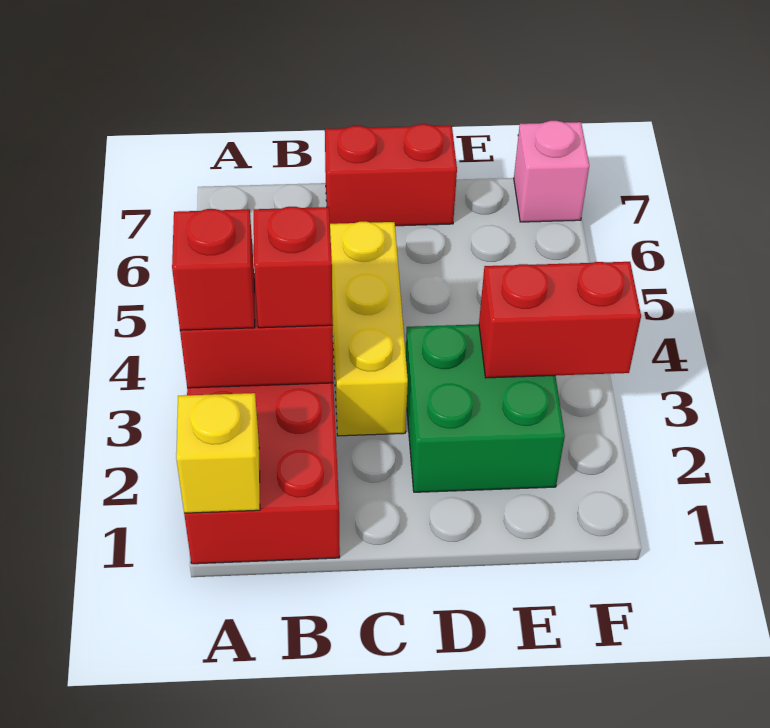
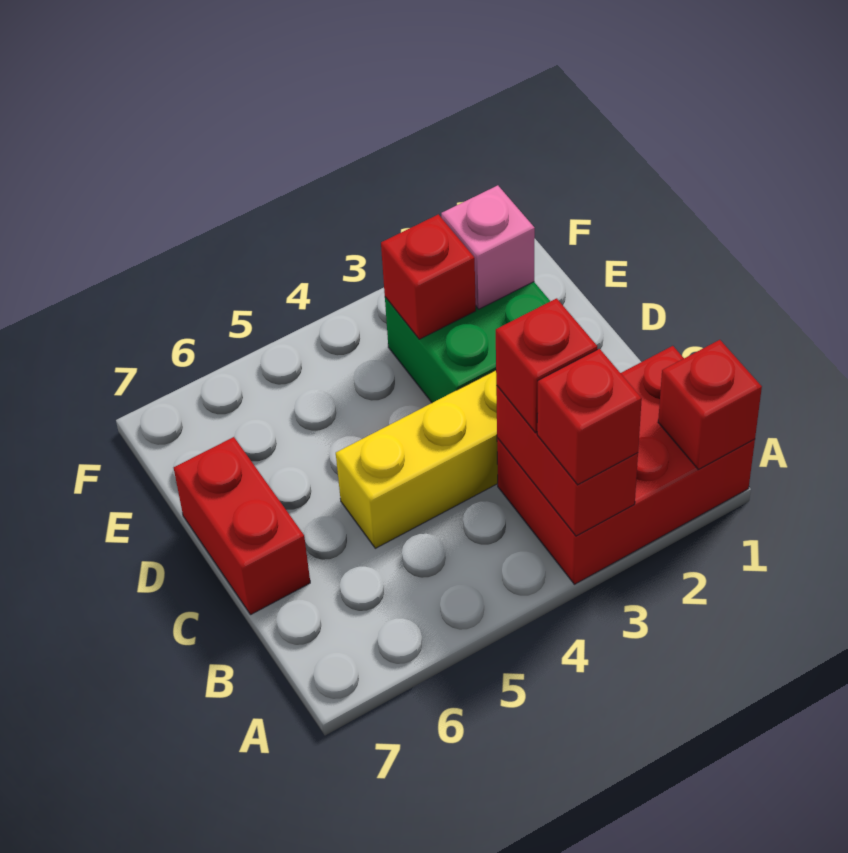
yellow 1x1 brick [176,393,260,513] -> red 1x1 brick [658,340,762,469]
red 1x2 brick [479,262,641,378] -> red 1x1 brick [381,214,476,339]
pink 1x1 brick [514,121,589,222] -> pink 1x1 brick moved to [441,185,535,309]

